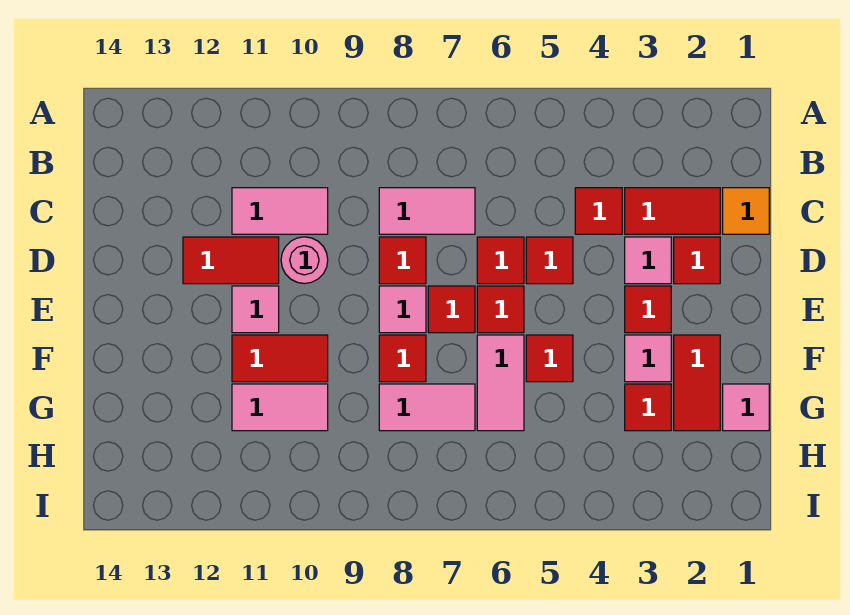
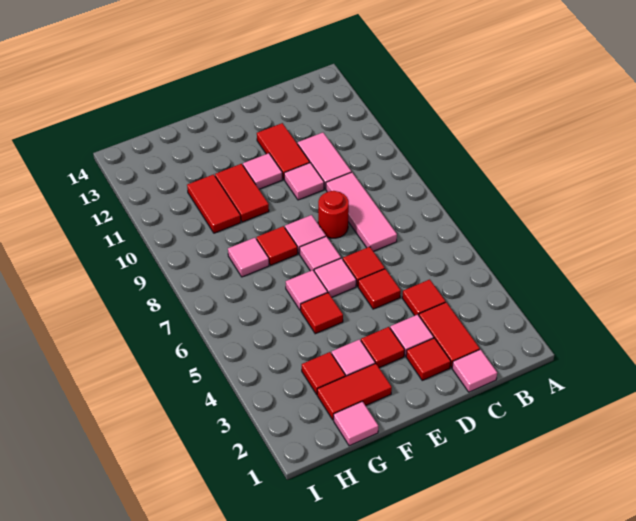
orange 1x1 tile [723,188,769,234] -> pink 1x1 tile [452,349,497,392]
pink 1x2 tile [379,188,475,234] -> pink 1x3 tile [326,172,397,251]
red 1x1 tile [379,237,426,284] -> red 1x1 round brick [318,191,349,238]
pink 1x1 round brick [281,237,328,284] -> pink 1x1 tile [284,163,324,200]
red 1x1 tile [477,286,524,333] -> pink 1x1 tile [314,258,356,297]
red 1x1 tile [428,286,475,333] -> pink 1x1 tile [300,236,341,271]
pink 1x2 tile [477,335,524,431] -> pink 1x1 tile [286,270,328,310]
pink 1x2 tile [379,384,475,431] -> pink 1x1 tile [228,238,269,277]
pink 1x2 tile [232,384,328,431] -> red 1x2 tile [187,174,241,233]

